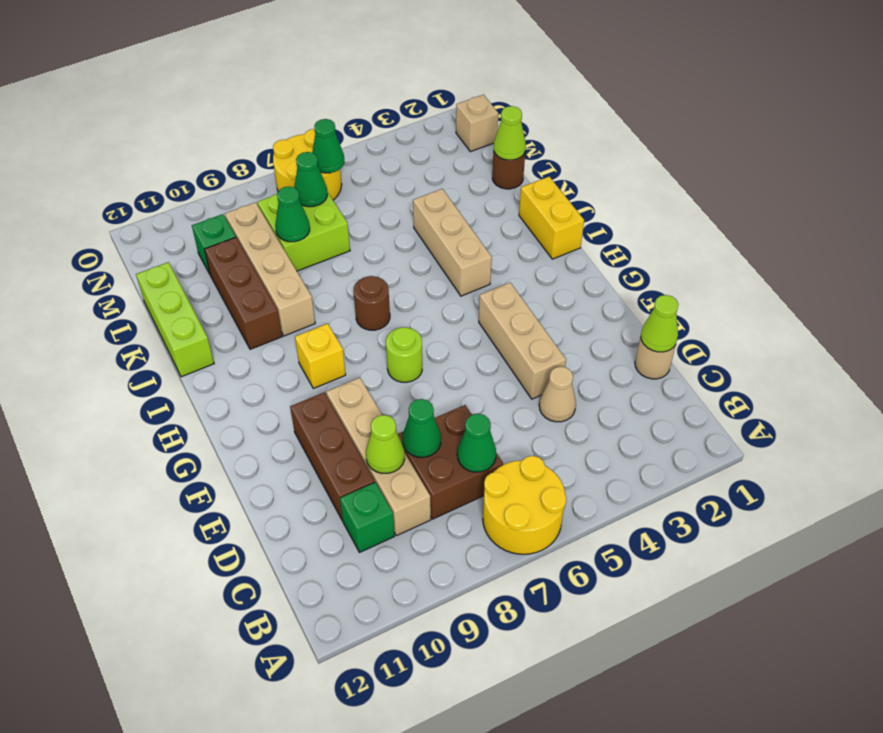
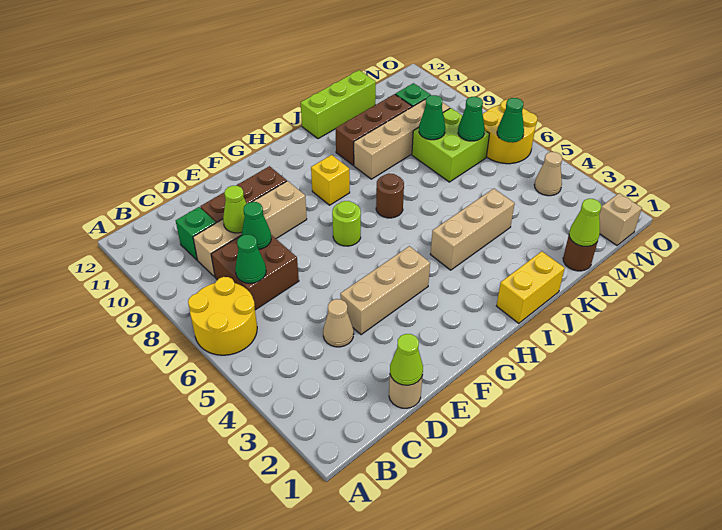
none -> tan 1x1 cone [534,152,562,196]

